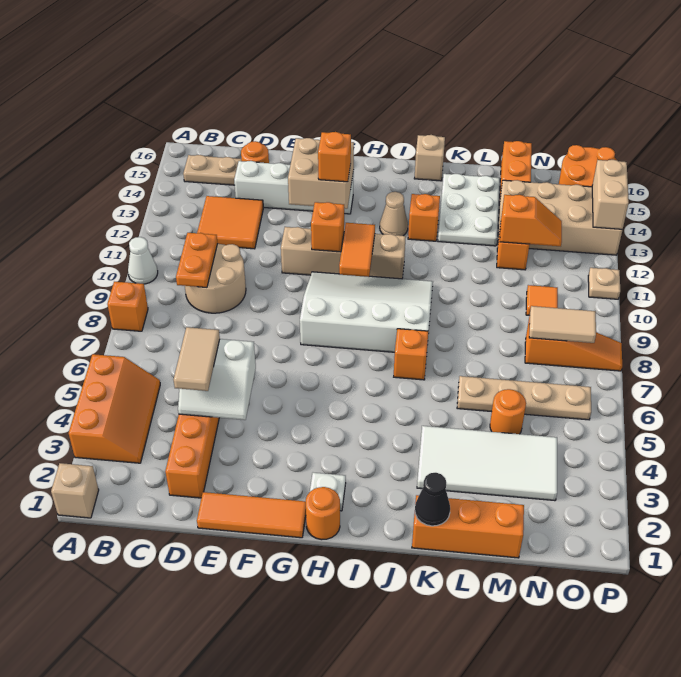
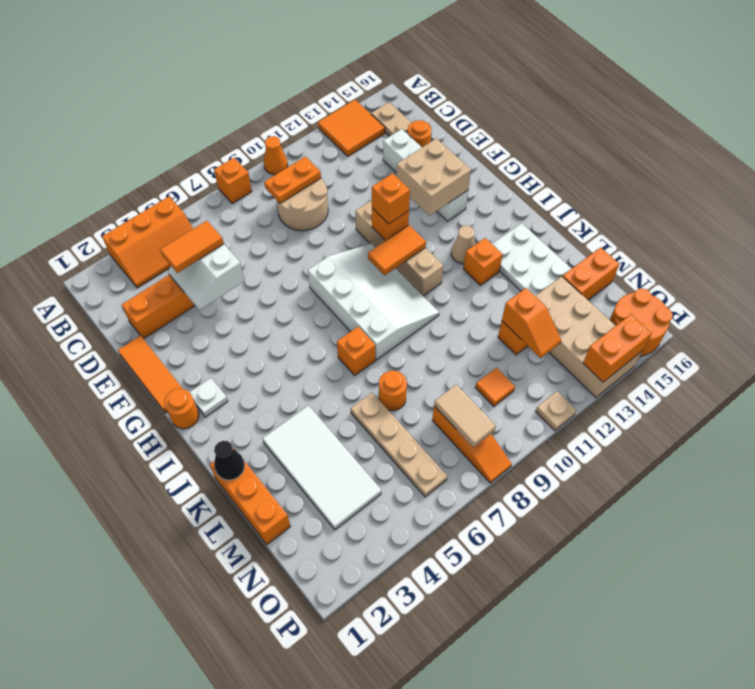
tan 1x1 brick [51,463,99,518] -> none
white 1x1 cone [128,237,158,284] -> orange 1x1 cone [264,136,288,175]
orange 2x2 tile [197,196,263,249] -> orange 2x2 tile moved to [318,100,385,156]
tan 1x2 tile [174,327,220,391] -> orange 1x2 tile [160,221,224,273]
orange 1x1 brick [318,132,351,182] -> orange 1x1 brick moved to [372,173,410,224]
tan 1x1 brick [414,135,445,181] -> none
white 2x3 plate [438,174,500,246] -> white 2x3 plate turned to [492,223,572,296]
orange 1x1 round brick [490,389,526,434] -> orange 1x1 round brick moved to [379,371,407,411]
tan 1x2 brick [592,160,629,229] -> orange 1x2 brick [583,315,651,382]

